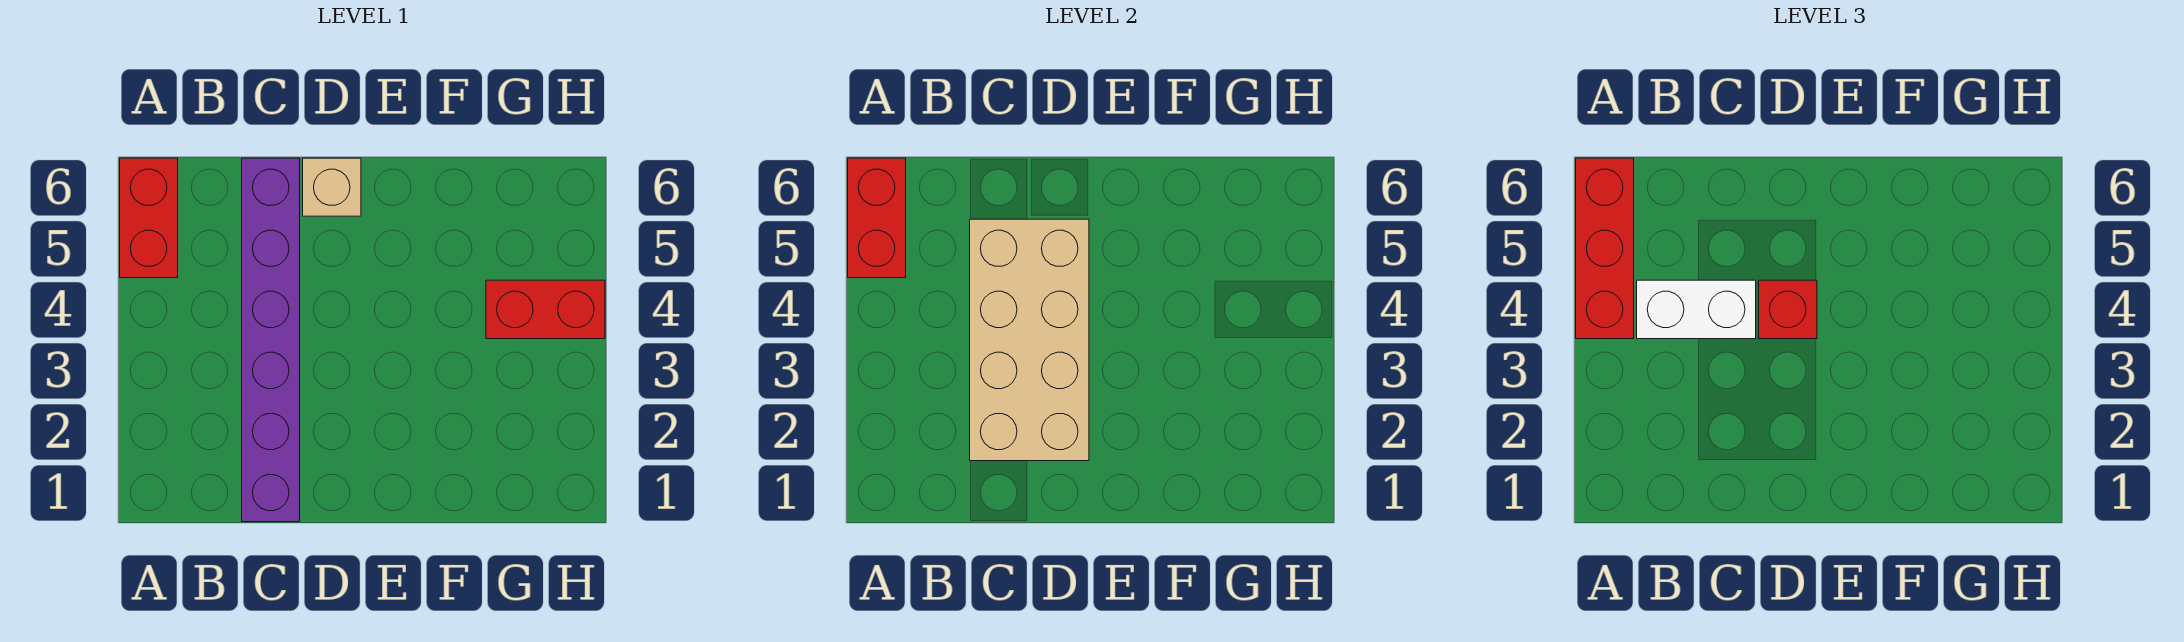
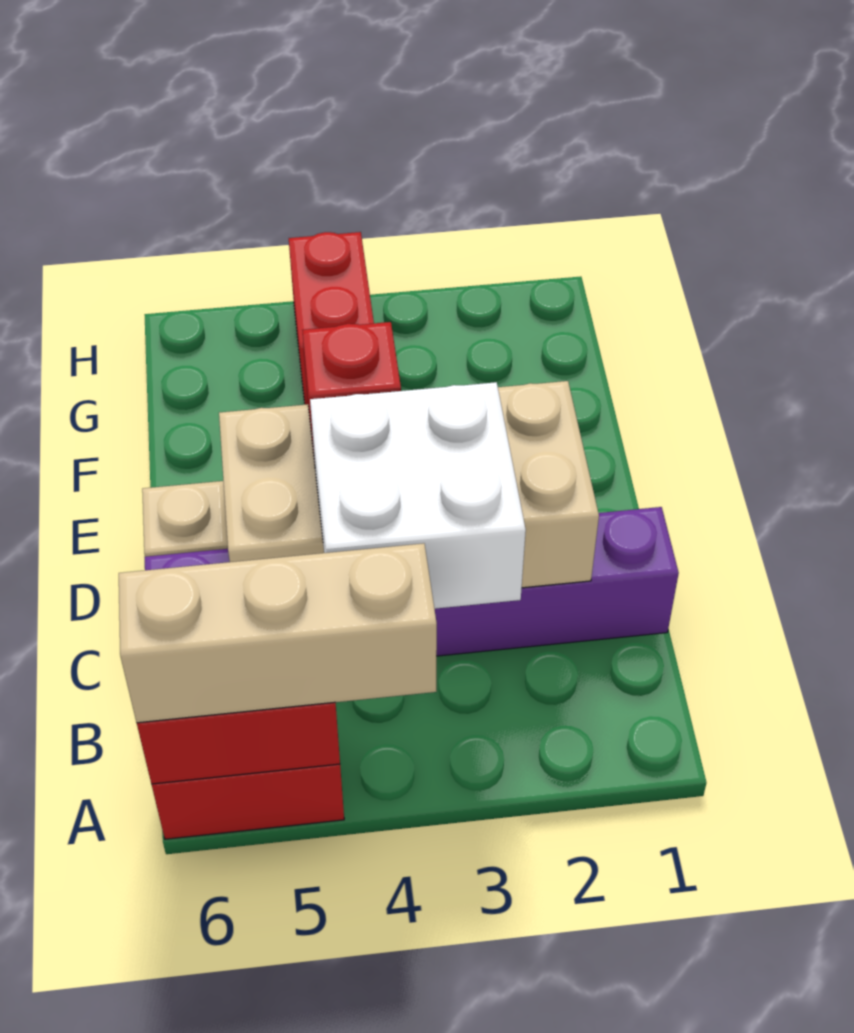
red 1x3 brick [1576,158,1634,339] -> tan 1x3 brick [119,543,437,723]
white 1x2 brick [1637,280,1756,339] -> white 2x2 brick [310,382,526,609]

